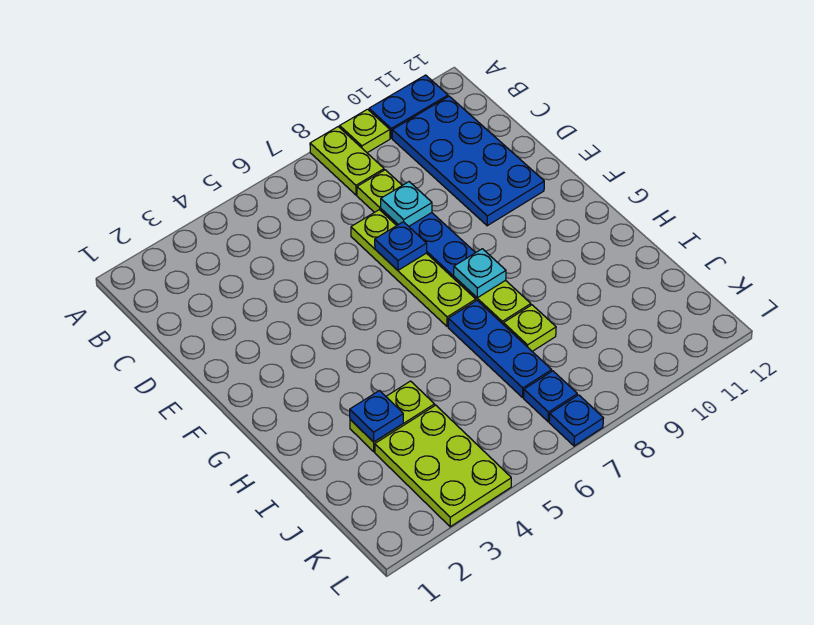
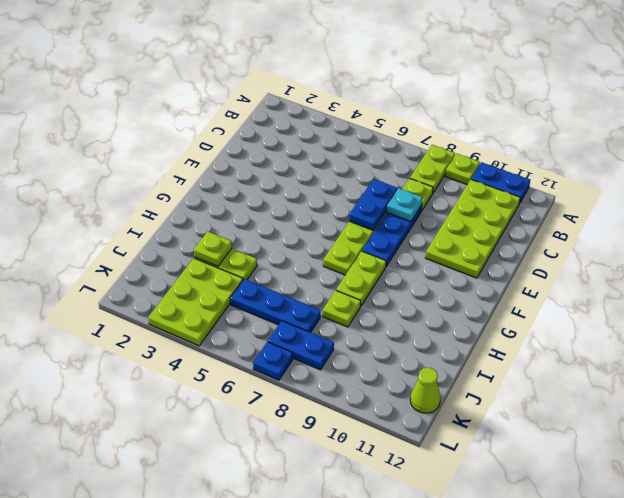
blue 2x4 plate [392,96,544,226] -> lime 2x4 plate [426,180,520,278]
blue 1x1 plate [375,222,427,270] -> blue 1x2 plate [349,179,397,230]
cyan 1x1 plate [454,249,506,298] -> none
blue 1x3 plate [448,301,552,398] -> blue 1x3 plate turned to [230,279,321,332]
blue 1x1 plate [350,391,403,442] -> lime 1x1 plate [194,232,232,266]
blue 1x1 plate [524,371,577,422] -> blue 1x2 plate [268,321,334,370]
none -> lime 1x1 cone [410,367,440,413]

